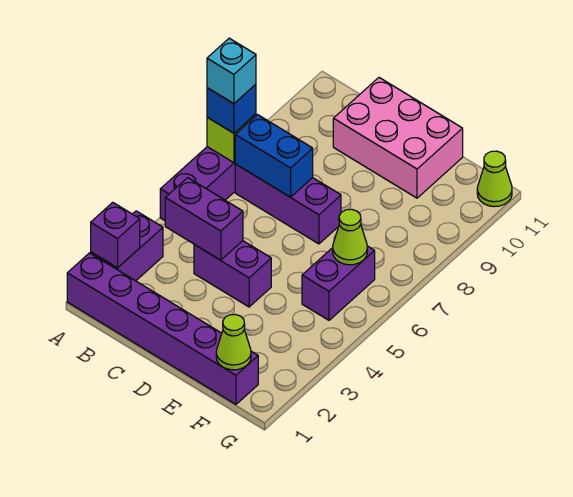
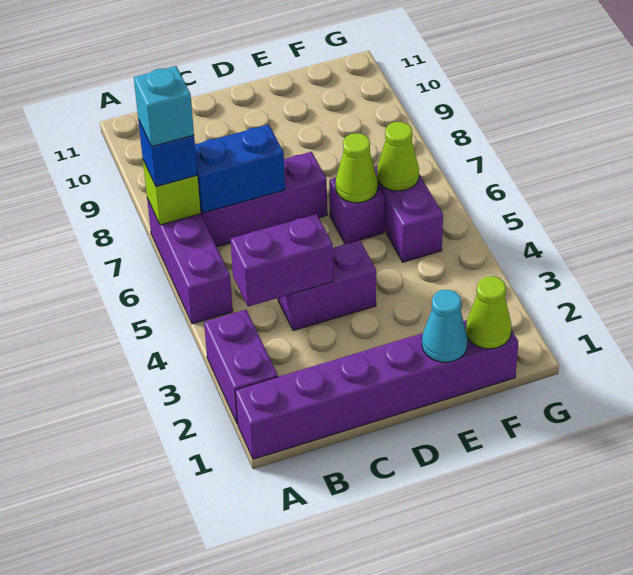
purple 1x1 brick [91,202,140,268] -> purple 1x1 brick moved to [329,178,384,244]
pink 2x3 brick [333,78,463,198] -> none
none -> cyan 1x1 cone [422,290,468,362]
lime 1x1 cone [477,151,512,207] -> lime 1x1 cone moved to [336,133,378,203]

